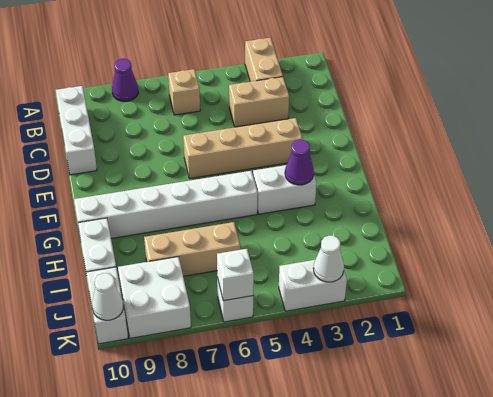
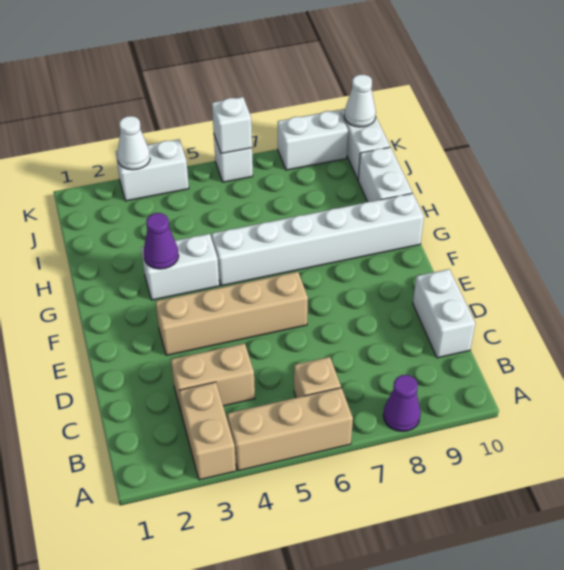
white 1x3 brick [56,86,97,175] -> white 1x2 brick [413,269,475,358]
tan 1x3 brick [144,222,240,276] -> tan 1x3 brick moved to [227,388,353,471]
white 2x2 brick [118,257,191,338] -> white 1x2 brick [278,110,348,170]

